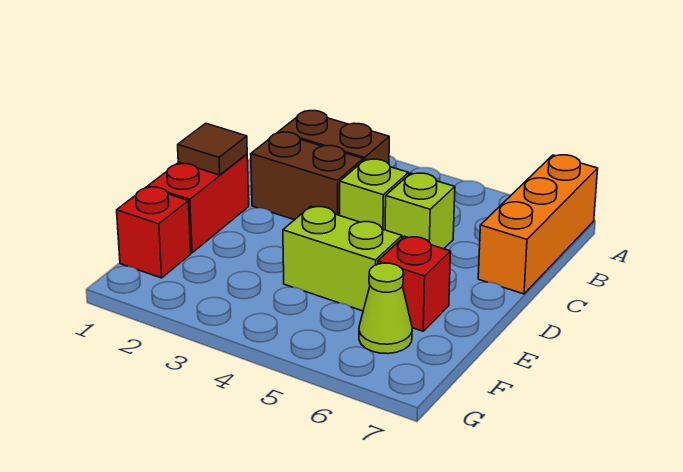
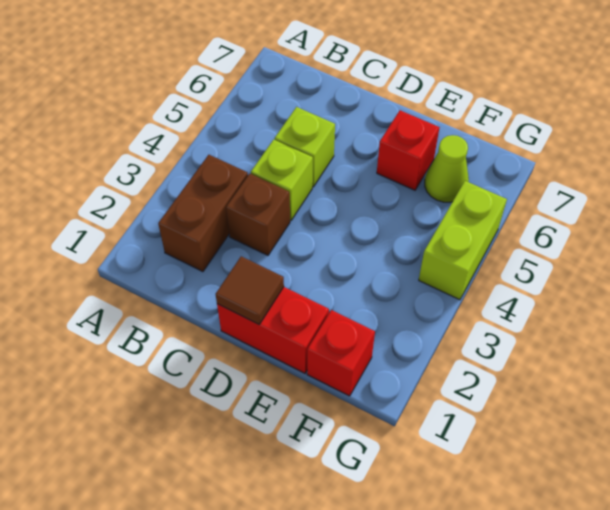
orange 1x3 brick [478,155,598,294] -> none
brown 1x2 brick [251,132,363,220] -> brown 1x1 brick [226,174,290,255]
lime 1x2 brick [283,206,402,311] -> lime 1x2 brick moved to [419,181,507,300]

